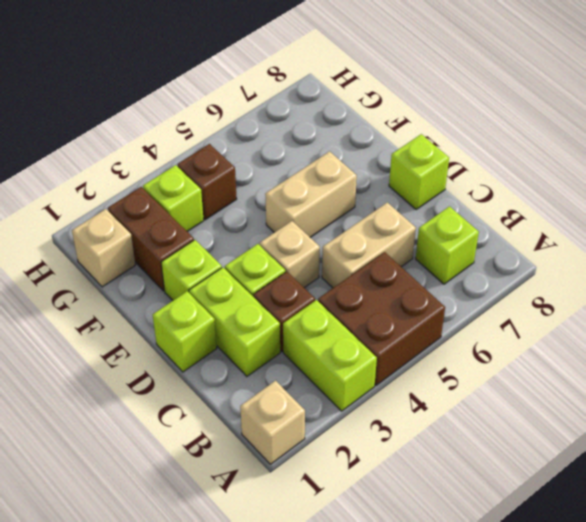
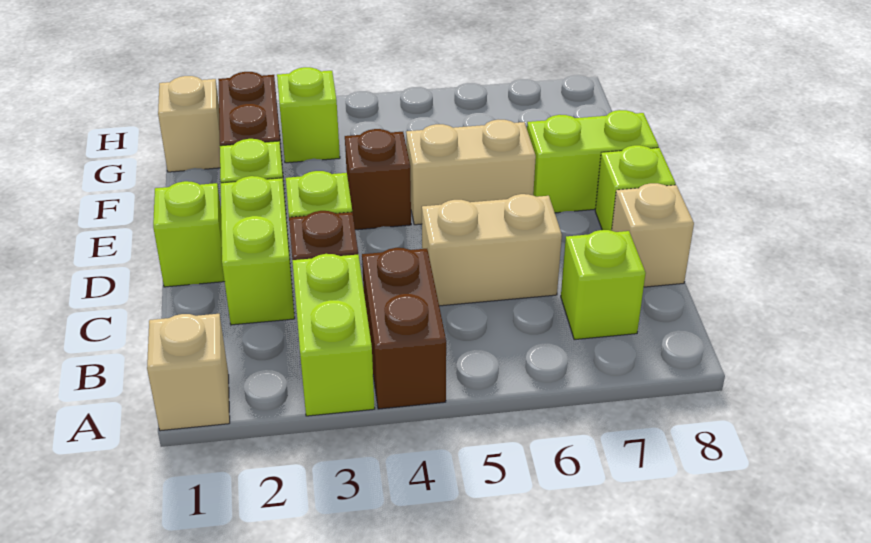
brown 2x2 brick [318,252,445,385] -> brown 1x2 brick [362,248,446,409]
tan 1x1 brick [260,221,320,288] -> tan 1x1 brick moved to [612,183,694,287]
none -> lime 1x2 brick [527,110,659,213]
brown 1x1 brick [177,144,237,220] -> brown 1x1 brick moved to [345,129,411,230]

